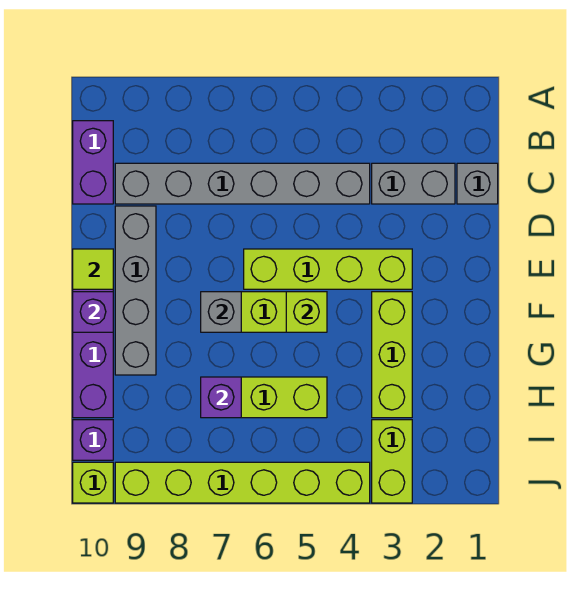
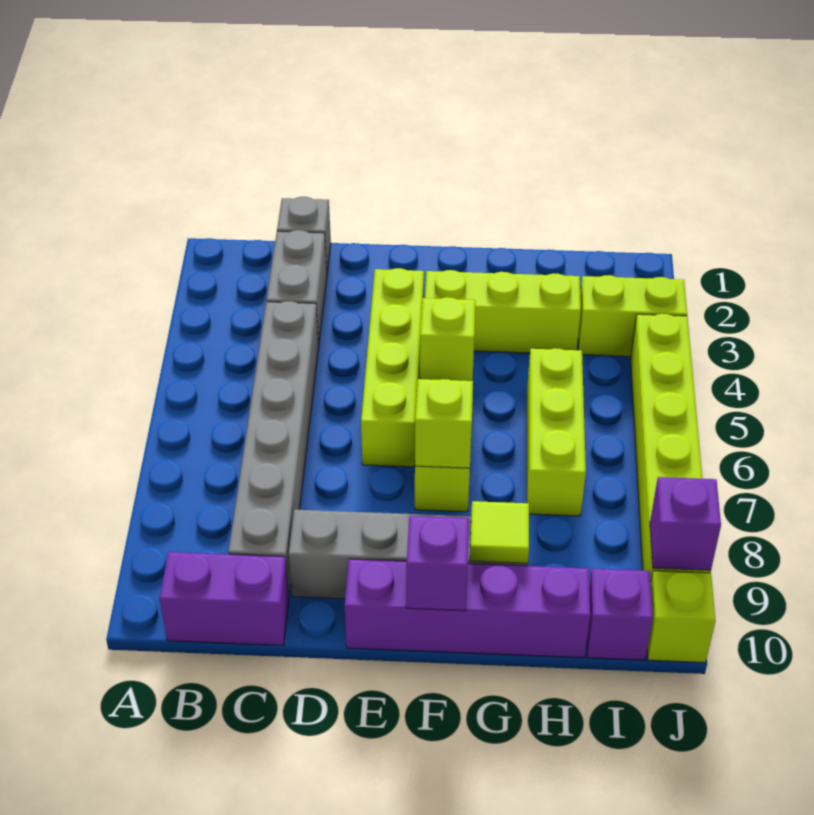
lime 1x1 tile [73,249,113,289] -> lime 1x1 tile moved to [470,501,529,563]
grey 1x1 brick [201,292,241,332] -> lime 1x1 brick [415,379,473,468]
purple 1x1 brick [201,377,241,418] -> purple 1x1 brick moved to [650,477,721,570]

